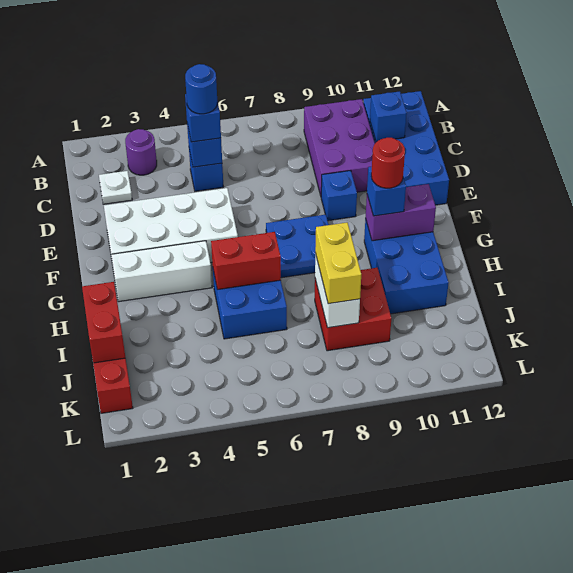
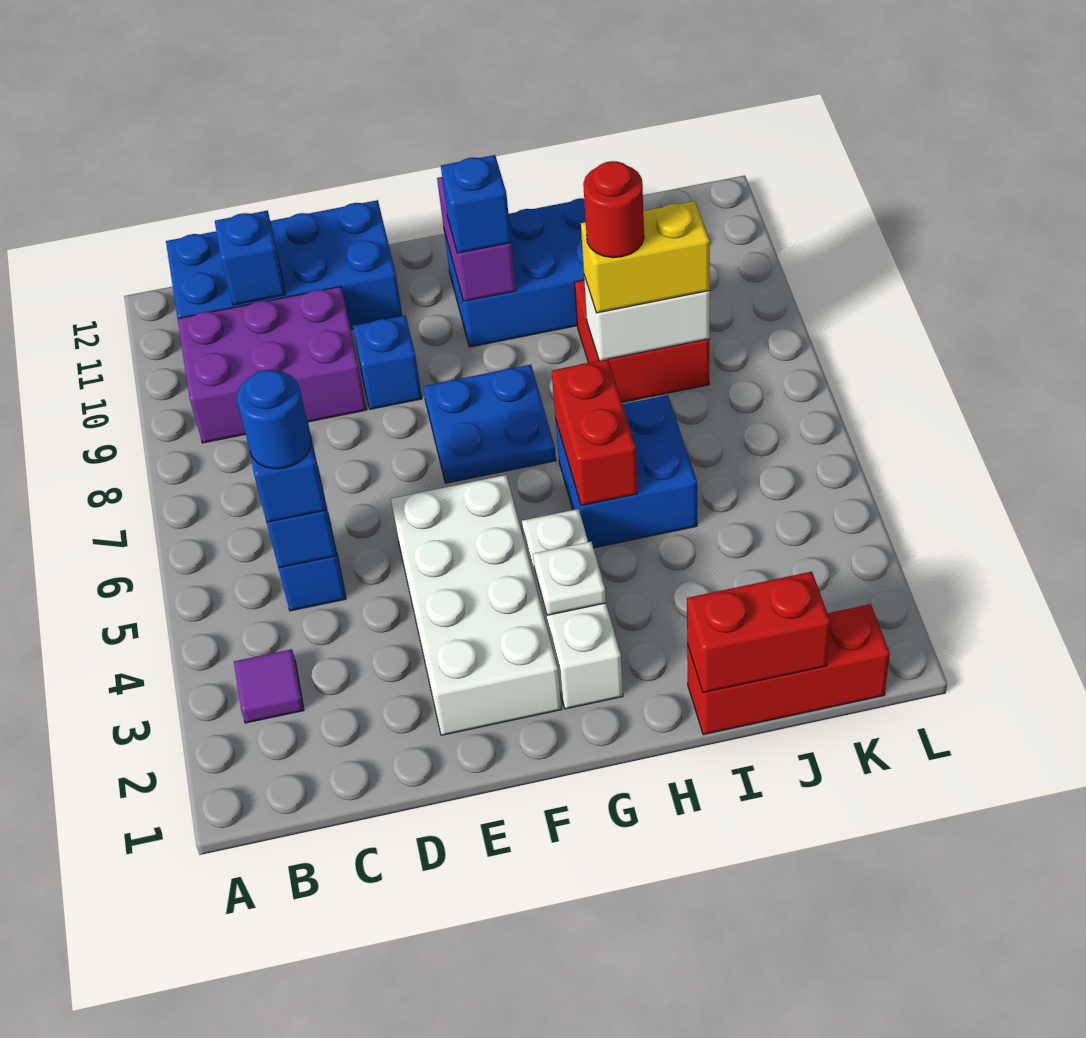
purple 1x1 round brick [125,129,157,175] -> purple 1x1 tile [234,649,304,723]
white 1x1 plate [99,171,132,204] -> white 1x1 plate moved to [533,542,606,615]
red 1x1 round brick [371,138,405,188] -> red 1x1 round brick moved to [583,161,644,258]

